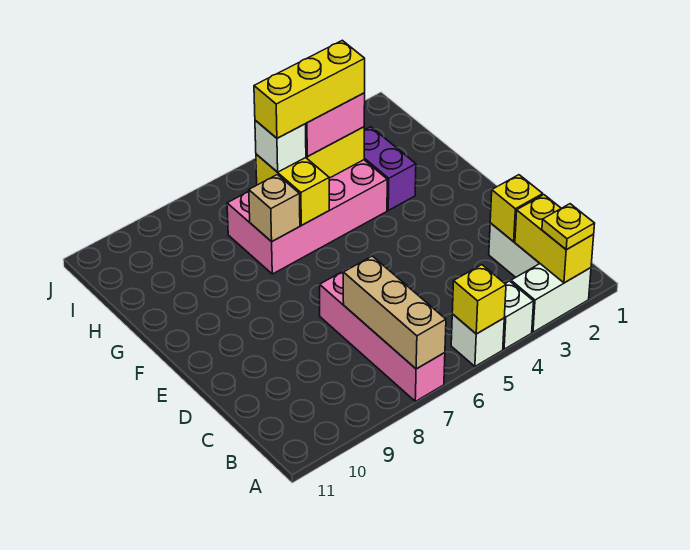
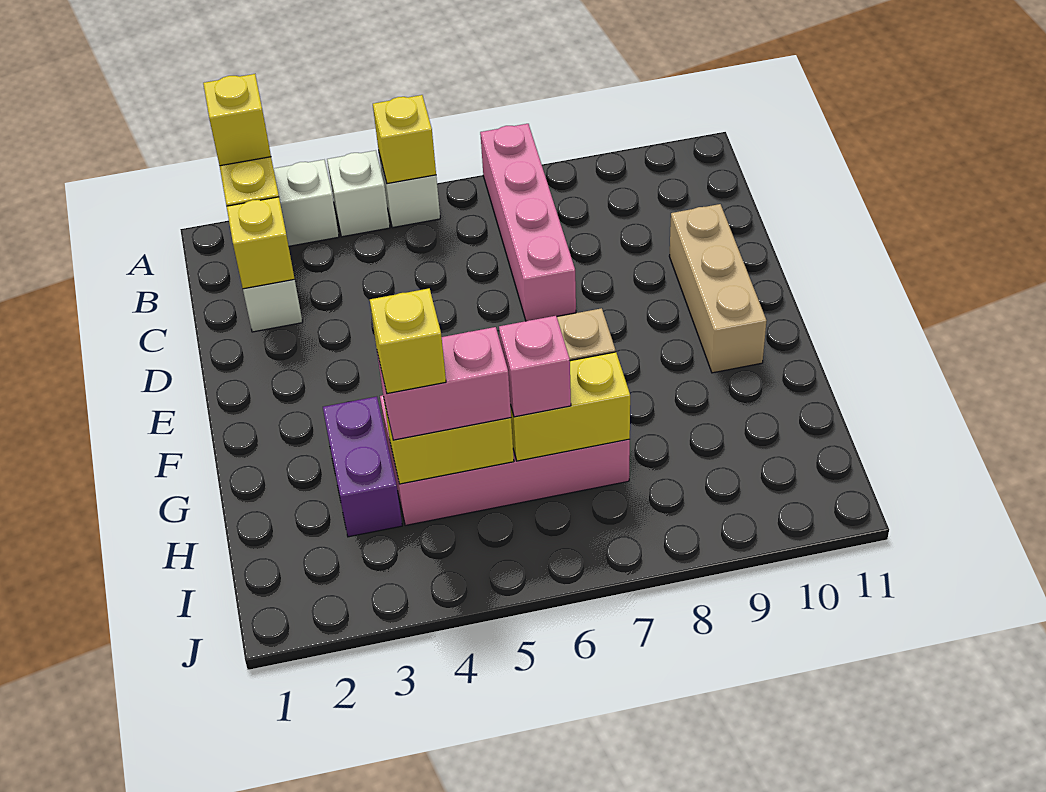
yellow 1x1 plate [542,204,595,250] -> yellow 1x1 brick [203,74,271,166]
tan 1x3 brick [343,256,446,369] -> tan 1x3 brick moved to [669,204,767,373]
yellow 1x2 brick [256,154,329,225] -> yellow 1x2 brick turned to [510,352,630,461]
yellow 1x3 brick [254,40,365,138] -> yellow 1x1 brick [370,288,446,394]
white 1x1 brick [255,120,306,172] -> pink 1x1 brick [499,316,571,417]

